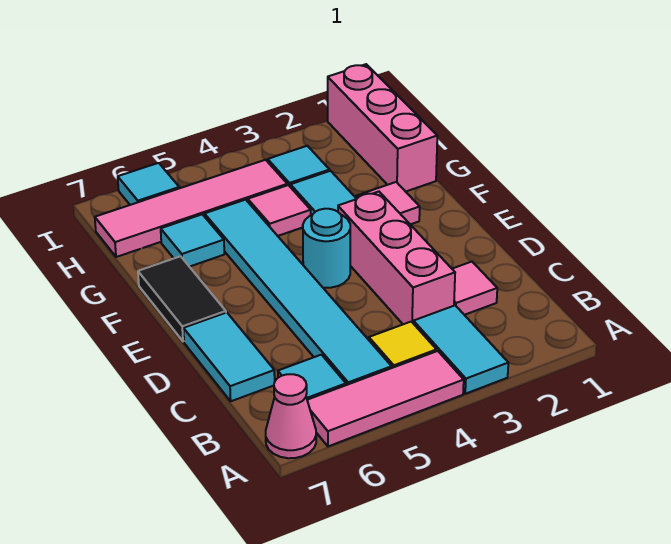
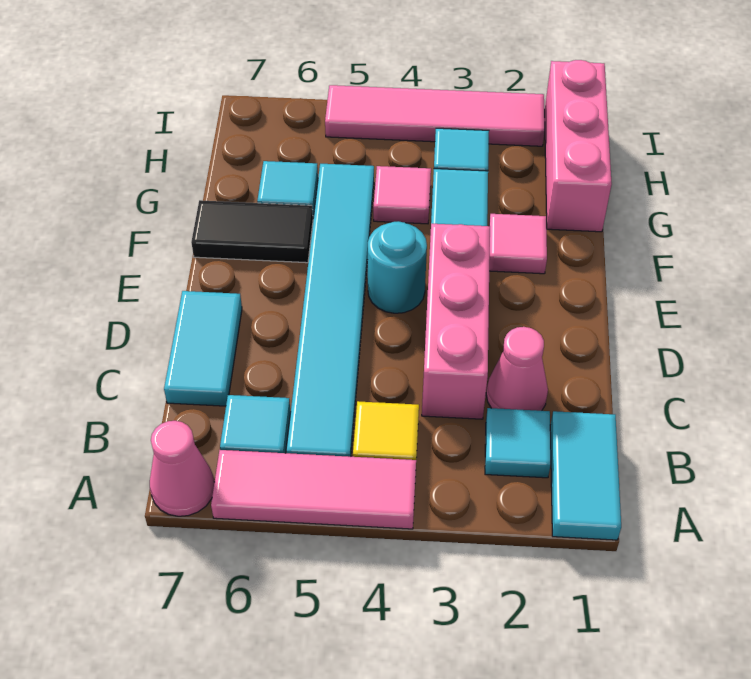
cyan 1x2 tile [413,305,508,394] -> cyan 1x2 tile moved to [550,411,621,540]
pink 1x1 tile [453,262,497,315] -> pink 1x1 cone [486,327,548,411]
black 1x2 tile [138,256,226,341] -> black 1x2 tile turned to [191,200,313,263]
pink 1x4 tile [95,160,287,257] -> pink 1x4 tile moved to [325,85,545,146]
cyan 1x1 tile [118,163,179,205] -> cyan 1x1 tile moved to [485,408,551,478]

